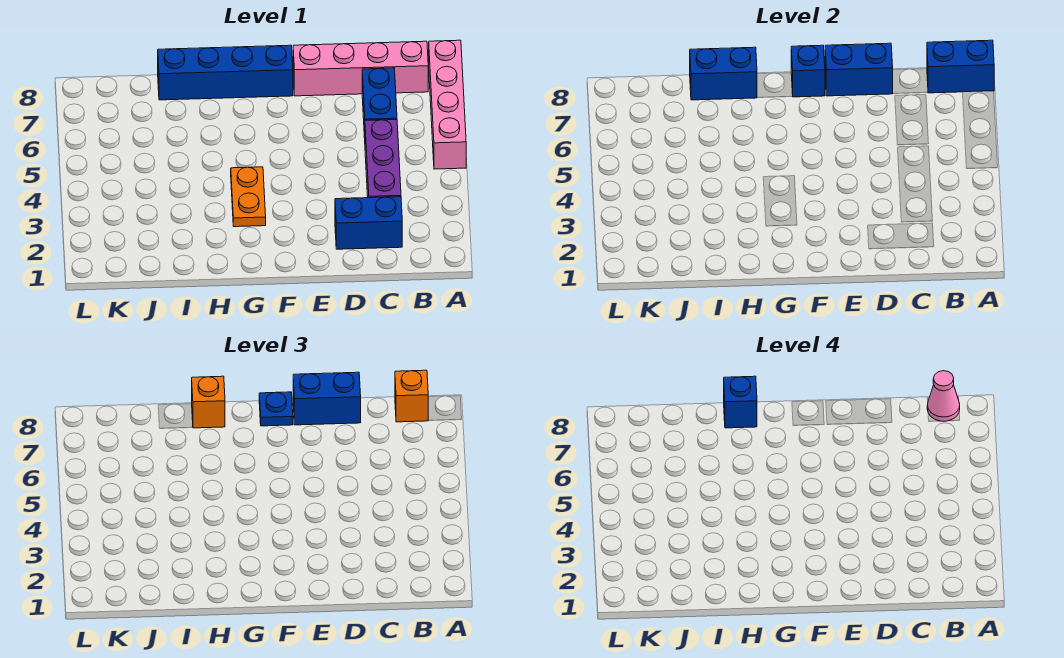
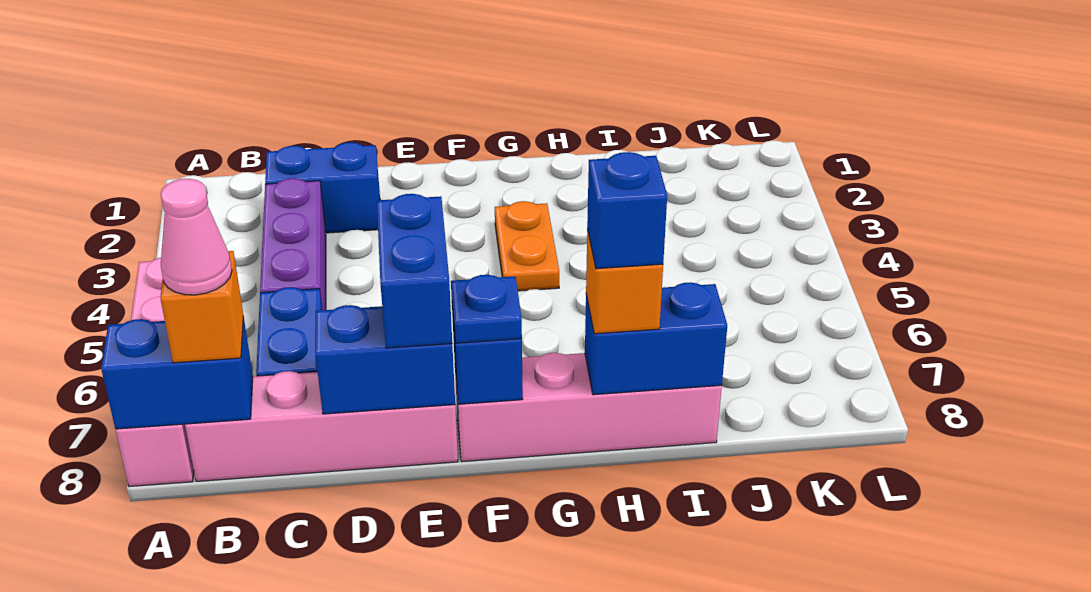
blue 1x2 brick [293,372,361,425] -> blue 1x2 brick turned to [377,194,452,348]
blue 1x4 brick [158,45,293,100] -> pink 1x4 brick [455,353,722,462]

